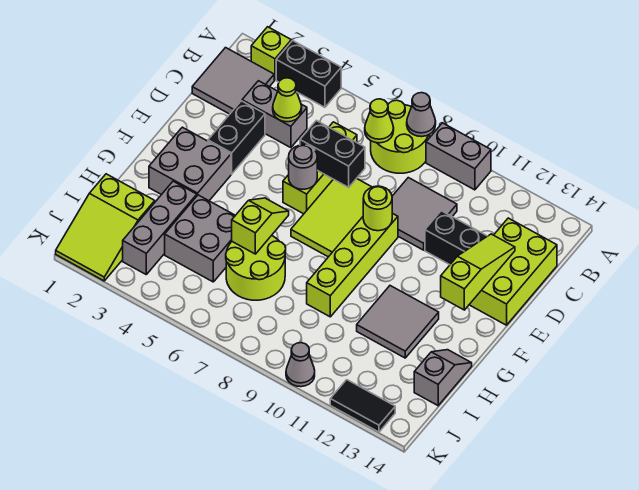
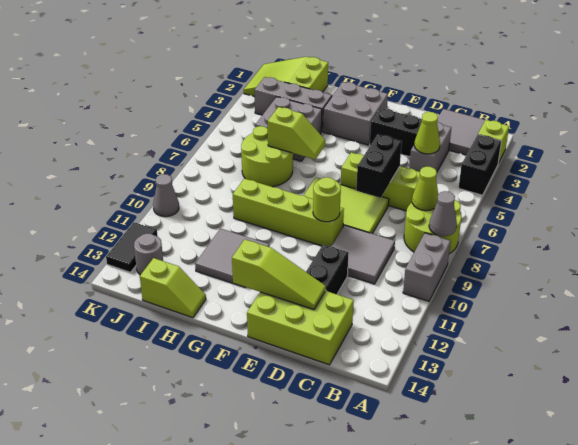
grey 1x1 round brick [289,145,317,189] -> grey 1x1 round brick moved to [134,233,163,275]
grey 1x2 slope [414,350,472,406] -> lime 1x2 slope [140,258,206,318]

